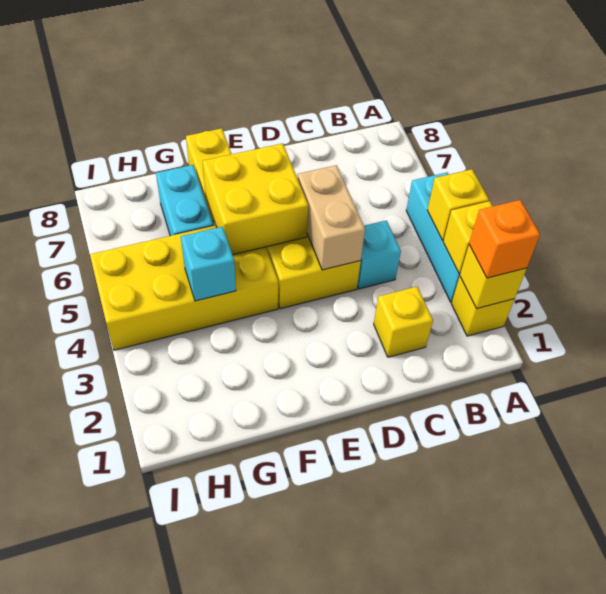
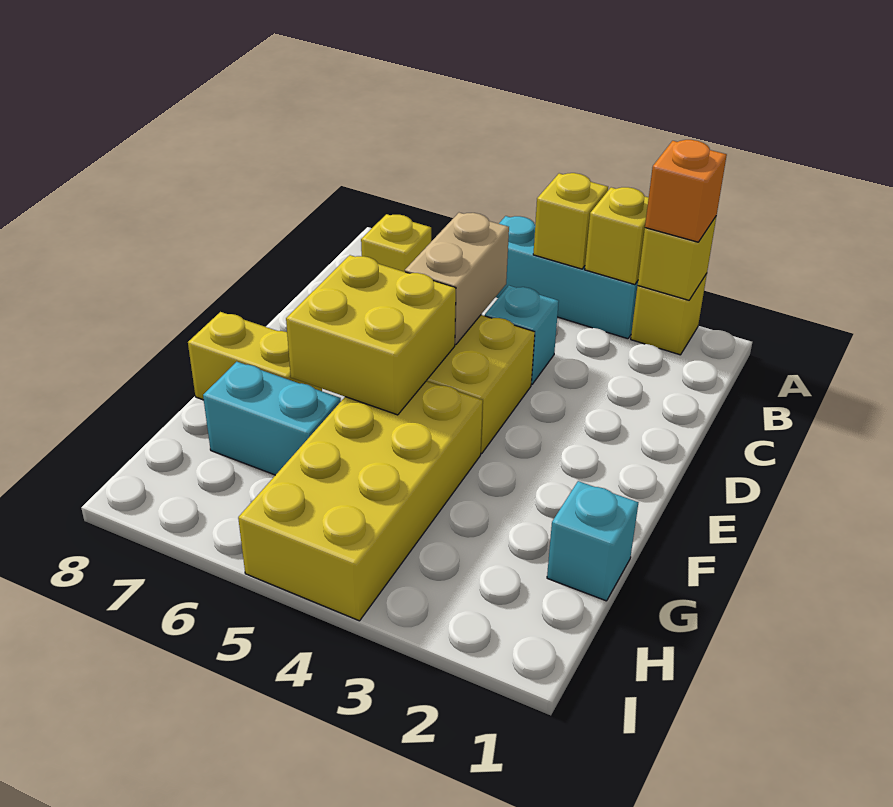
yellow 1x1 brick [374,287,433,357] -> yellow 1x1 brick moved to [361,214,431,272]
tan 1x2 brick [298,165,365,270] -> tan 1x2 brick turned to [405,213,509,345]
cyan 1x1 brick [181,227,236,301] -> cyan 1x1 brick moved to [547,481,638,601]

